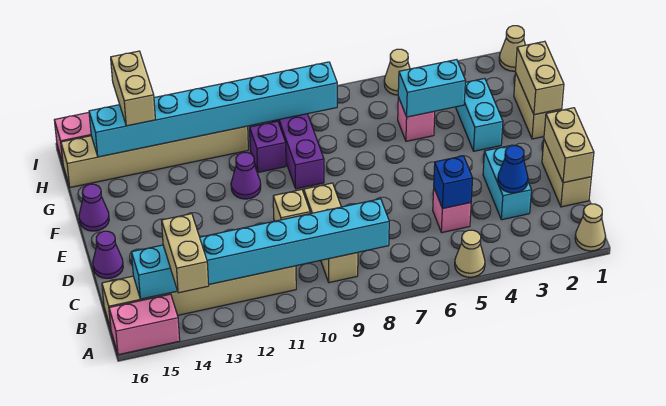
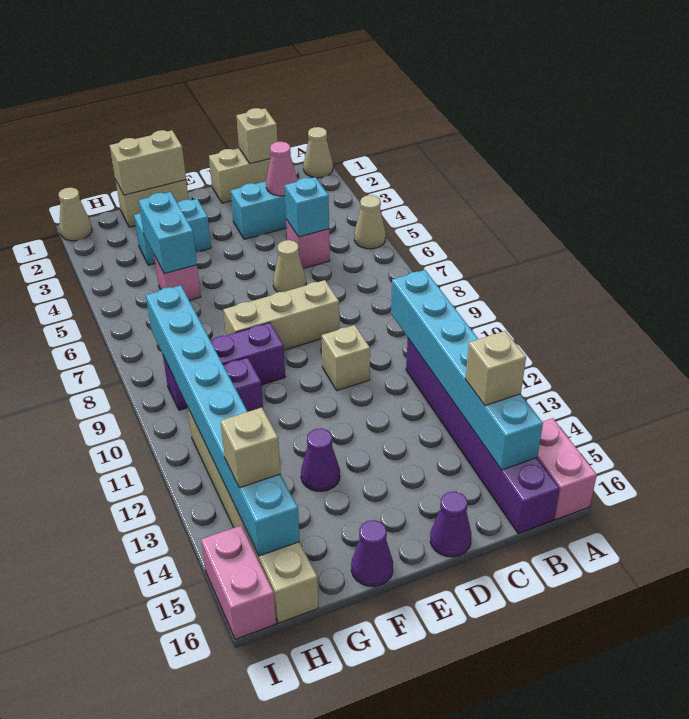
tan 1x2 brick [162,214,209,293] -> tan 1x1 brick [465,331,526,406]
cyan 1x8 brick [131,199,389,299] -> cyan 1x6 brick [391,270,543,470]
tan 1x3 brick [304,183,358,283] -> tan 1x3 brick moved to [223,280,339,350]
tan 1x6 brick [102,266,296,328] -> purple 1x6 brick [406,339,560,534]
tan 1x2 brick [544,108,594,183] -> tan 1x1 brick [236,108,278,164]
blue 1x1 cone [498,146,528,193] -> pink 1x1 cone [266,142,298,196]
blue 1x1 brick [434,156,473,209] -> cyan 1x1 brick [285,177,329,237]
purple 1x1 cone [231,153,261,199] -> purple 1x1 cone moved to [301,429,340,491]
tan 1x2 brick [111,51,155,126] -> tan 1x1 brick [220,408,281,488]
tan 1x1 cone [384,49,410,95] -> tan 1x1 cone moved to [273,240,306,292]

